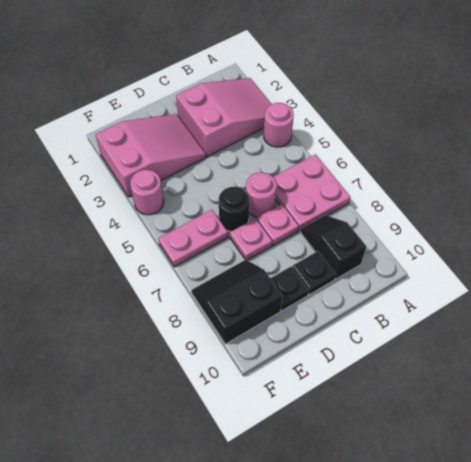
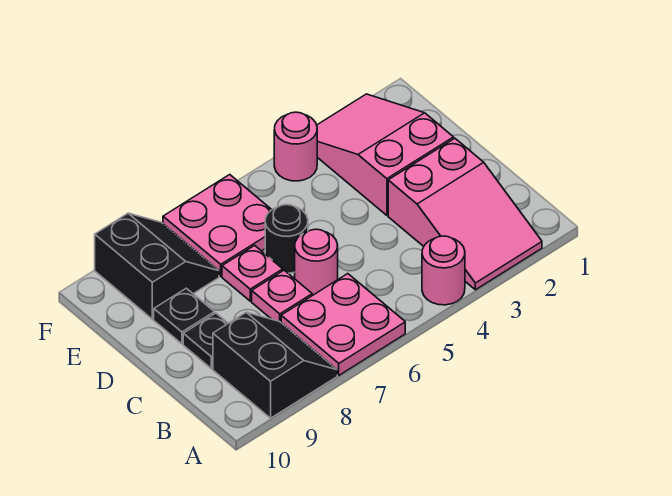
black 1x2 slope [300,215,366,279] -> black 2x2 slope [213,312,337,418]
pink 2x3 slope [96,114,206,197] -> pink 2x3 slope turned to [317,94,454,215]
pink 1x2 plate [158,210,228,267] -> pink 2x2 plate [163,175,272,276]

